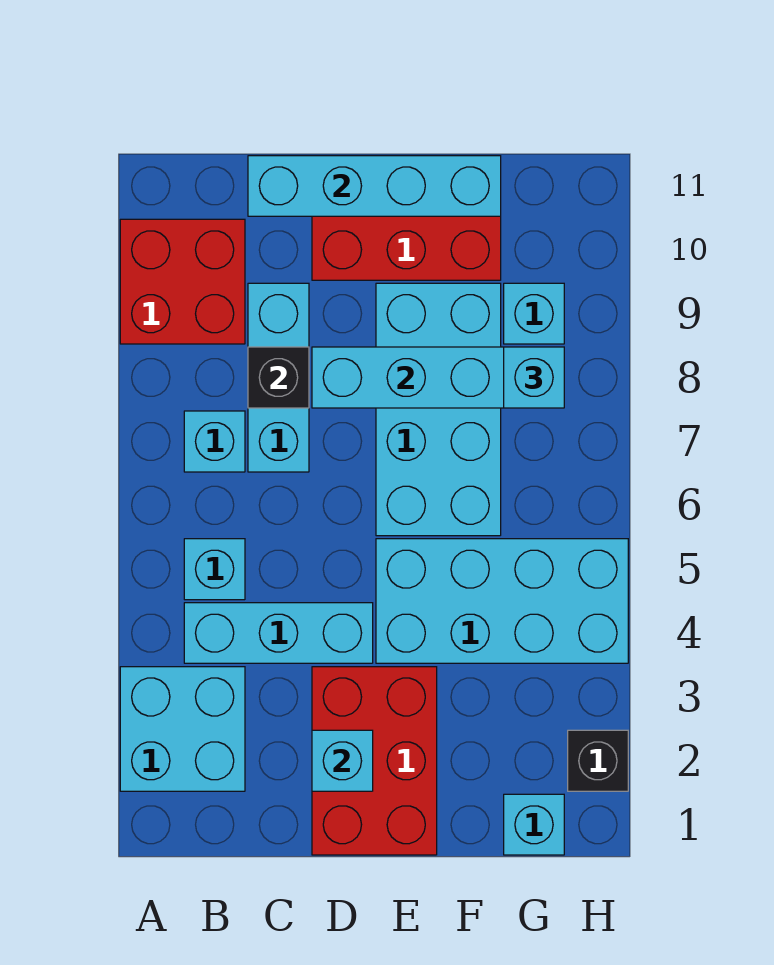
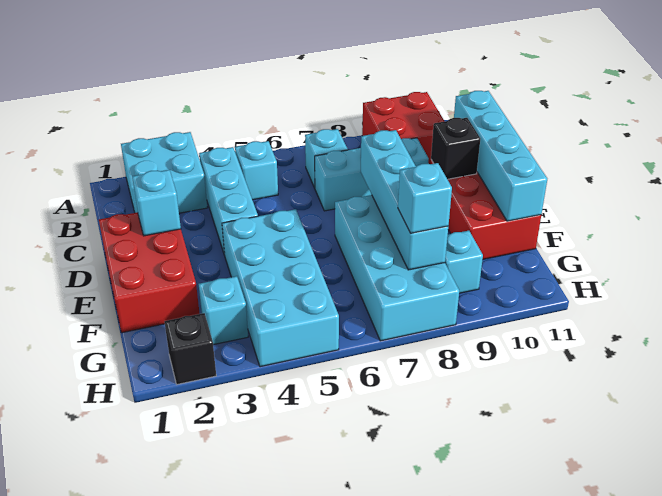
black 1x1 brick [248,347,309,408] -> black 1x1 brick moved to [431,118,480,179]
red 2x3 brick [312,667,437,855] -> red 2x3 brick turned to [99,212,200,333]
cyan 2x4 brick [376,283,501,536] -> cyan 2x4 brick turned to [335,195,459,341]
cyan 1x1 brick [504,794,564,855] -> cyan 1x1 brick moved to [199,276,248,345]

